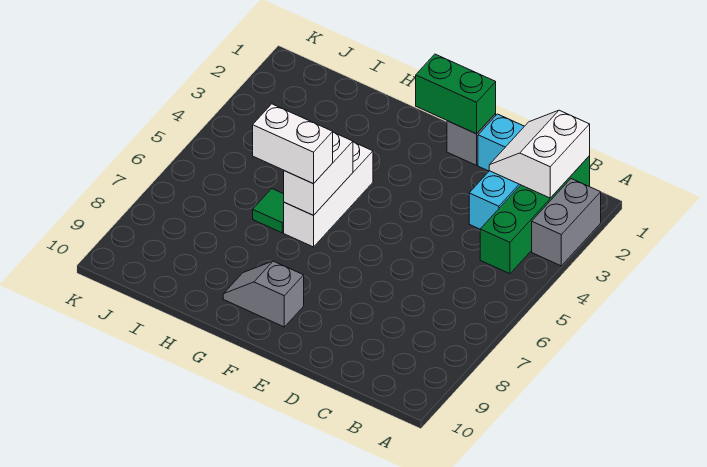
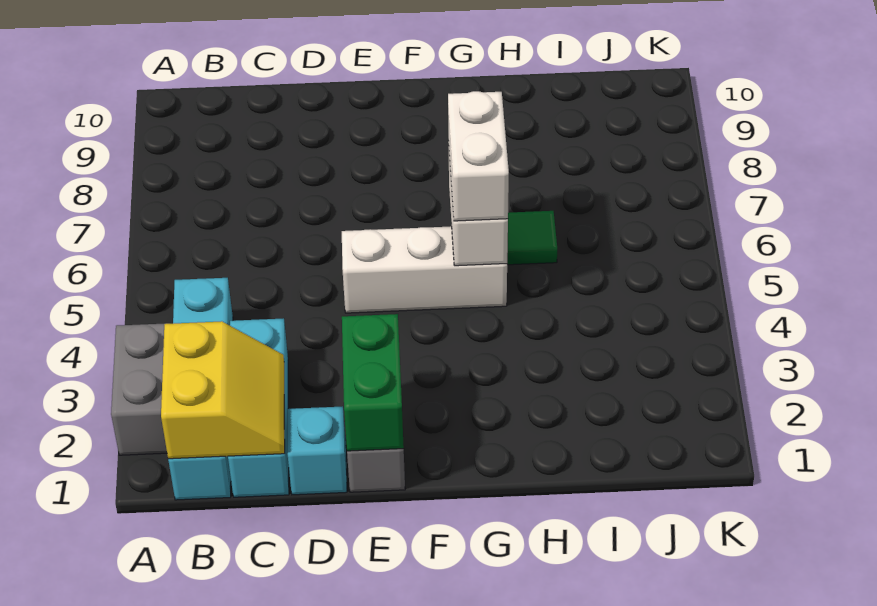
green 1x4 brick [480,156,590,274] -> cyan 1x4 brick [168,278,233,500]
white 2x2 slope [489,110,590,198] -> yellow 2x2 slope [161,321,285,459]
green 1x2 brick [416,54,496,134] -> green 1x2 brick turned to [342,314,404,451]
grey 1x2 slope [223,261,304,327] -> none
white 1x3 brick [284,142,373,247] -> white 1x3 brick turned to [342,226,507,313]
white 1x2 brick [253,104,333,184] -> white 1x2 brick turned to [448,91,509,221]

